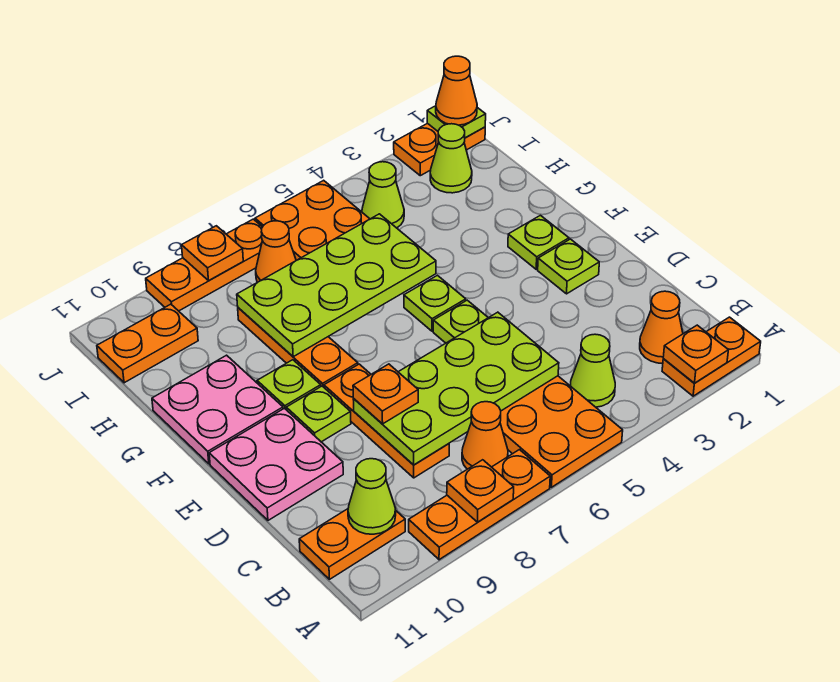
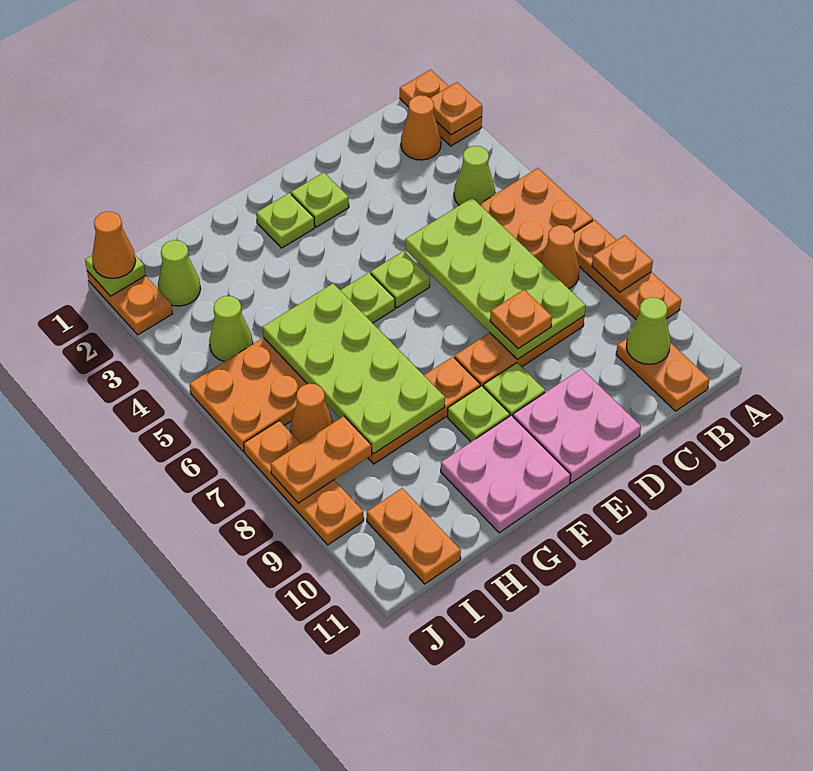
orange 1x1 plate [182,226,243,280] -> orange 1x2 plate [270,416,372,503]

